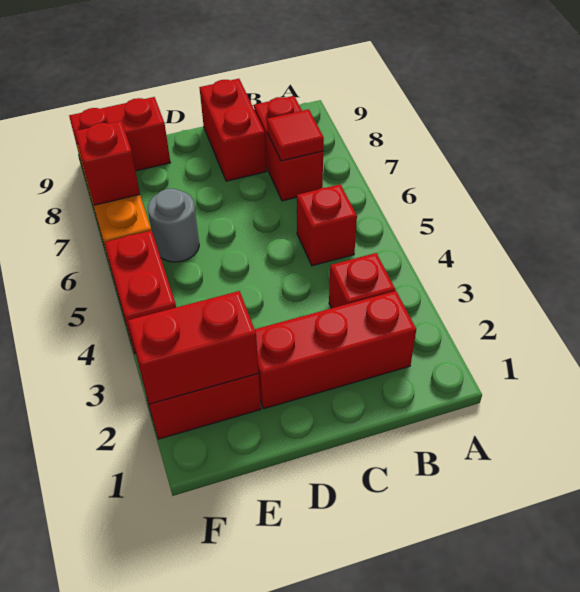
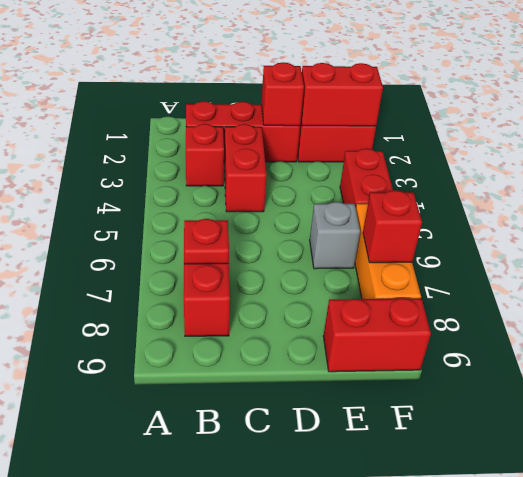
red 1x1 brick [297,184,357,266] -> red 1x1 brick moved to [261,62,304,126]
red 1x1 tile [267,109,324,161] -> red 1x1 plate [184,219,229,264]
red 1x2 brick [199,79,266,181] -> red 1x2 brick moved to [224,124,267,212]
grey 1x1 round brick [148,189,199,262] -> grey 1x1 brick [310,202,360,269]

